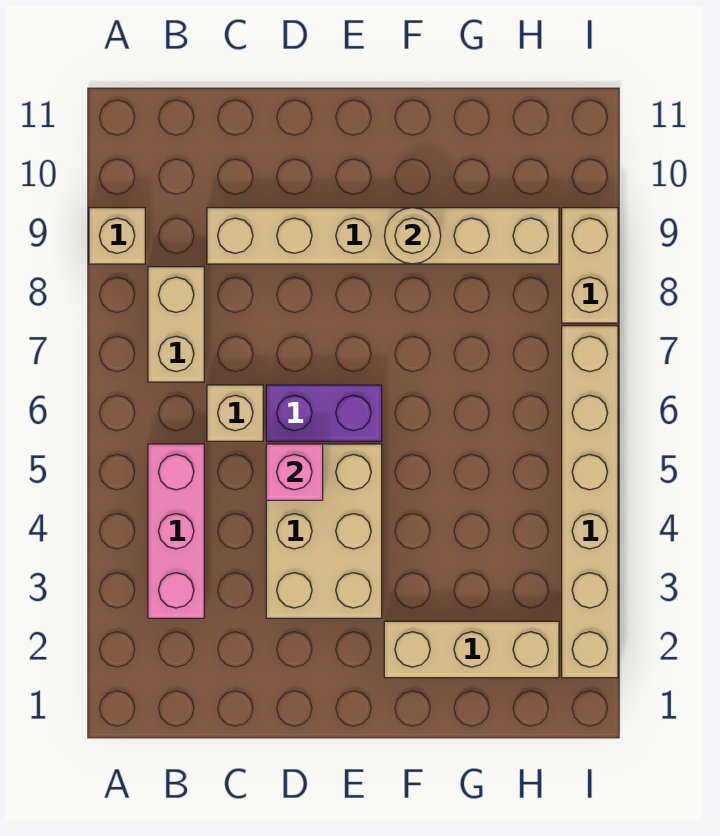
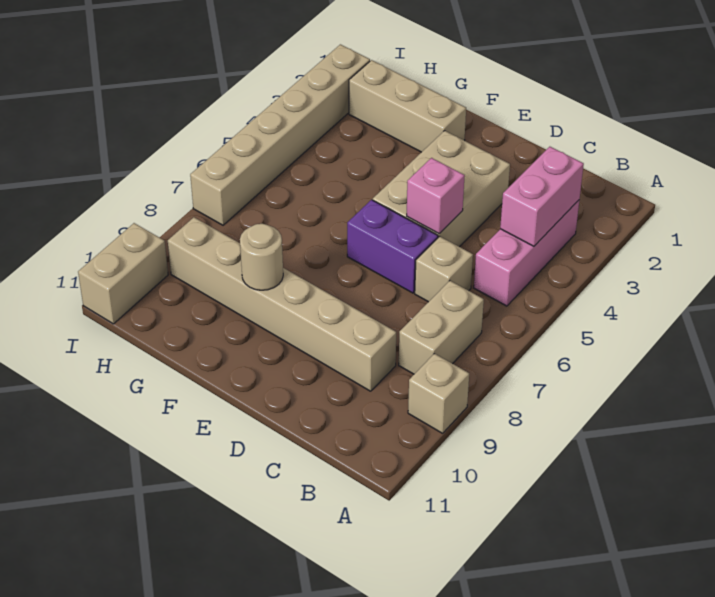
none -> pink 1x2 brick [500,147,584,246]
tan 1x2 brick [562,208,618,323] -> tan 1x2 brick moved to [78,223,168,324]

